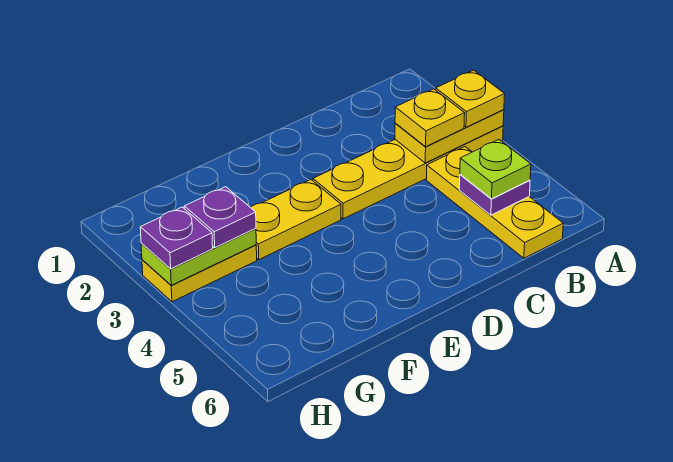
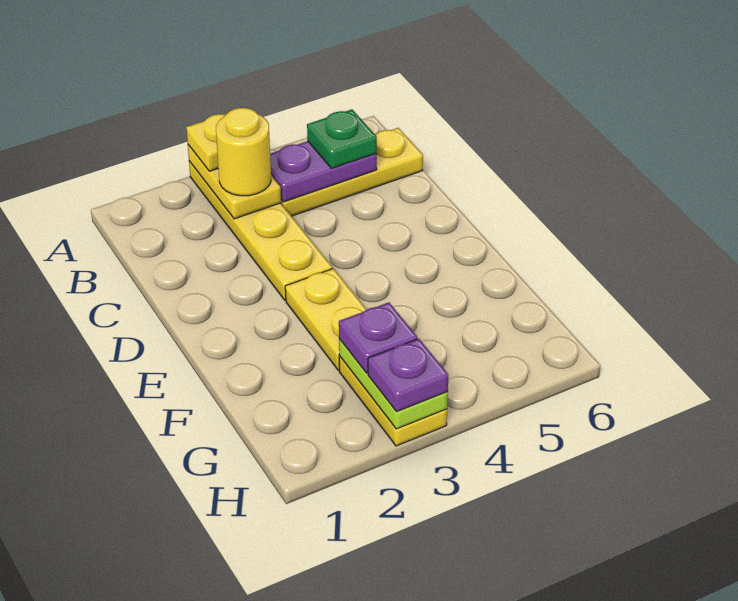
yellow 1x1 plate [395,89,465,147] -> yellow 1x1 round brick [216,108,271,196]
purple 1x1 plate [459,175,530,215] -> purple 1x2 plate [270,141,377,202]
lime 1x1 plate [460,140,531,199] -> green 1x1 plate [307,109,377,168]

